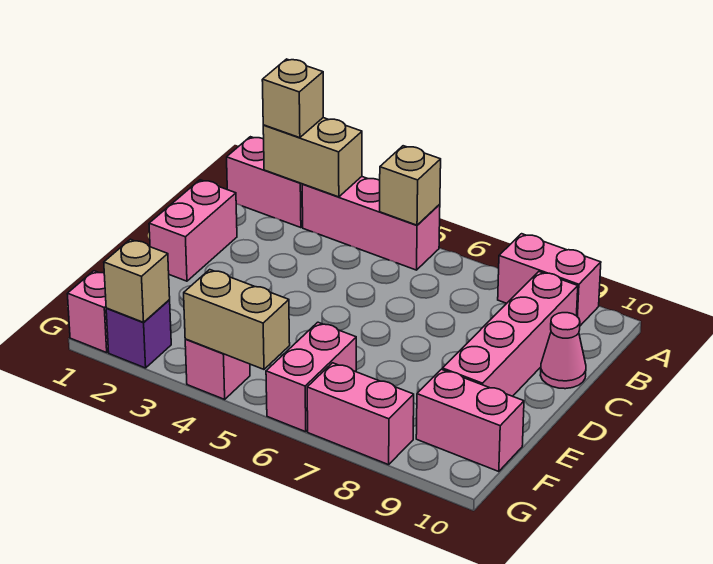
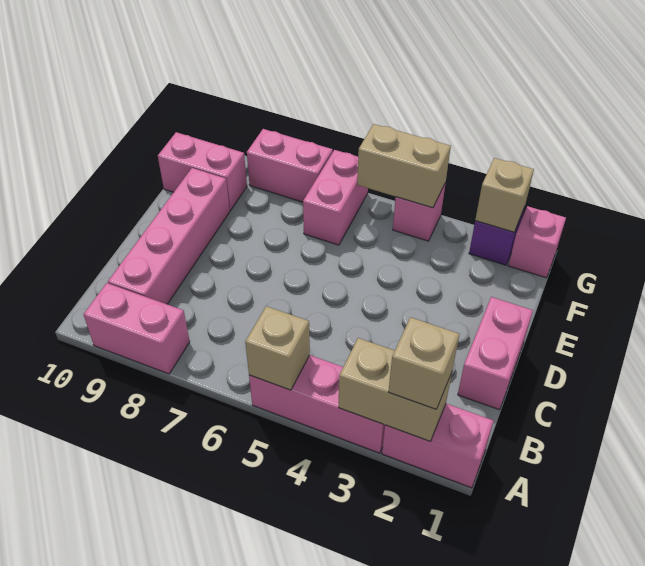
pink 1x1 cone [540,313,586,389] -> none

